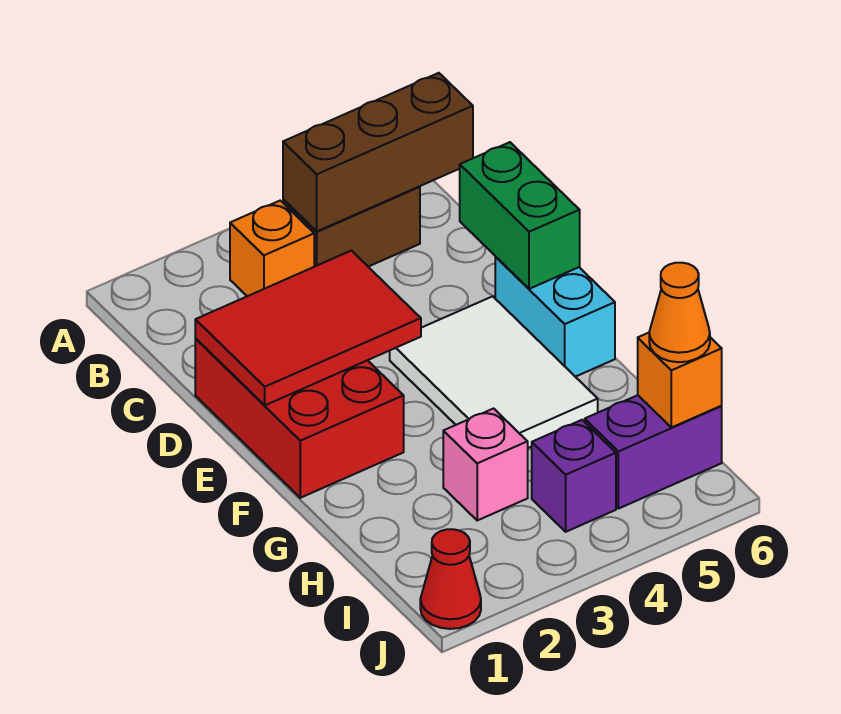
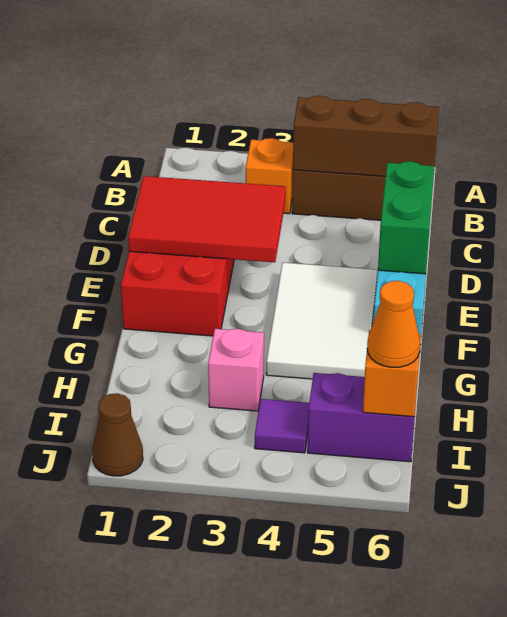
purple 1x1 brick [532,420,616,532] -> purple 1x1 tile [255,399,309,453]
red 1x1 cone [420,529,481,629] -> brown 1x1 cone [92,393,143,476]

